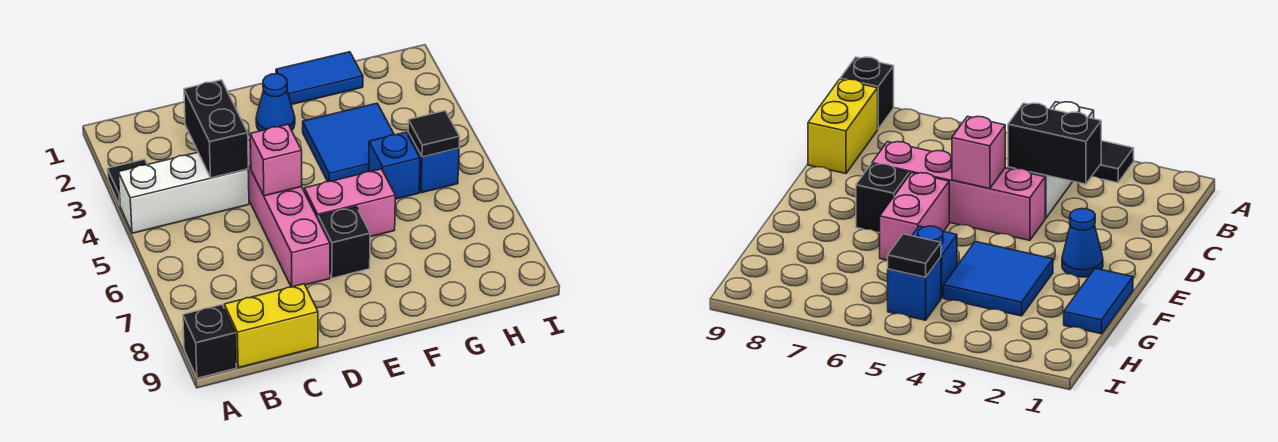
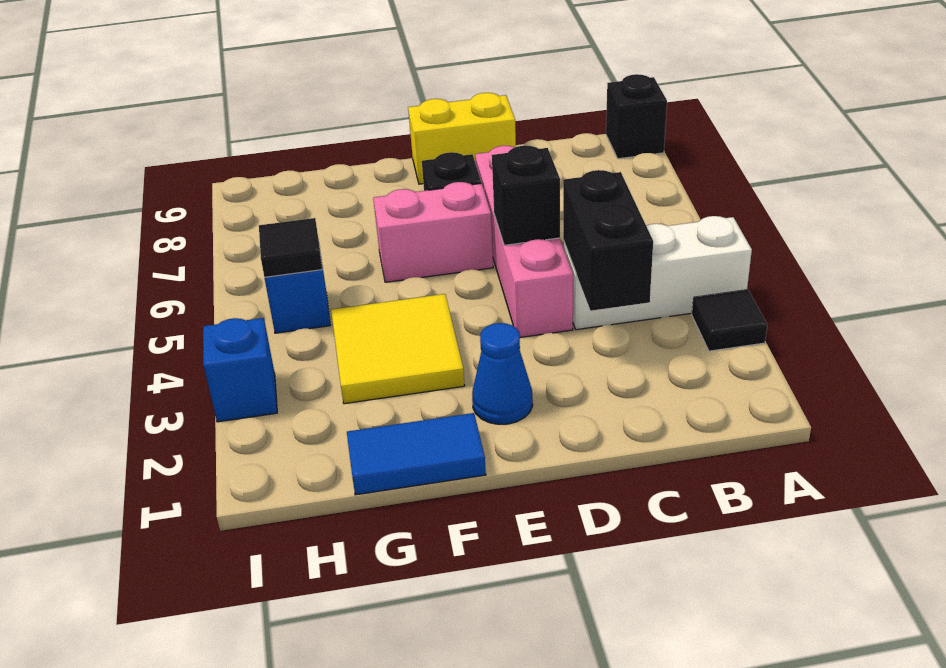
yellow 1x2 brick [224,284,318,368] -> yellow 1x2 brick moved to [408,93,516,184]
pink 1x1 brick [250,124,302,196] -> black 1x1 brick [492,146,560,245]
blue 2x2 tile [303,103,394,182] -> yellow 2x2 tile [331,294,465,404]
blue 1x1 brick [369,132,420,199] -> blue 1x1 brick moved to [203,318,277,422]

